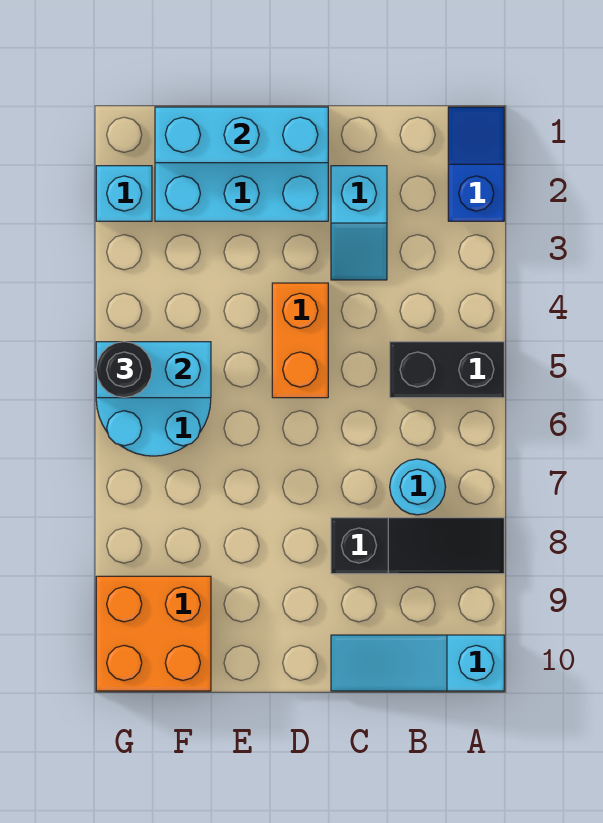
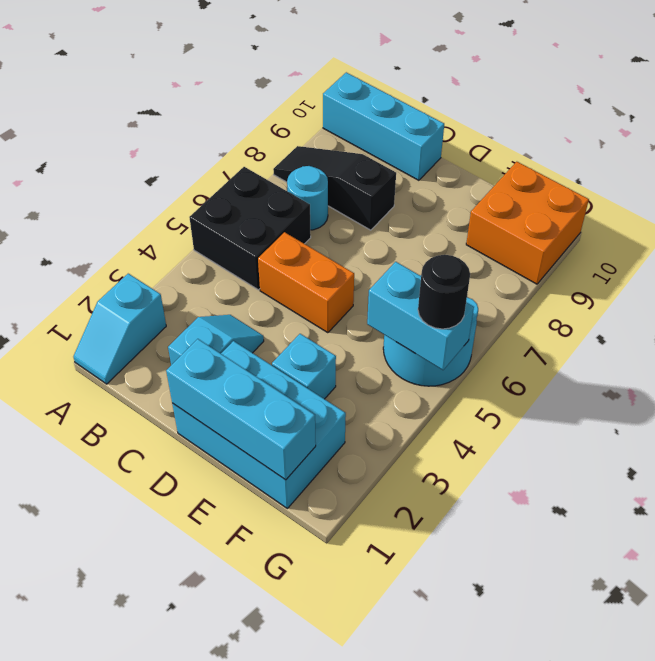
blue 1x2 slope [448,107,504,221] -> cyan 1x2 slope [73,274,166,384]
black 1x2 brick [390,342,504,398] -> black 2x2 brick [189,167,311,290]
cyan 1x3 slope [331,635,504,691] -> cyan 1x3 brick [323,72,444,180]
orange 1x2 brick [272,283,328,398] -> orange 1x2 brick turned to [258,232,354,333]
cyan 1x1 brick [96,166,152,221] -> cyan 1x1 brick moved to [272,334,336,399]

